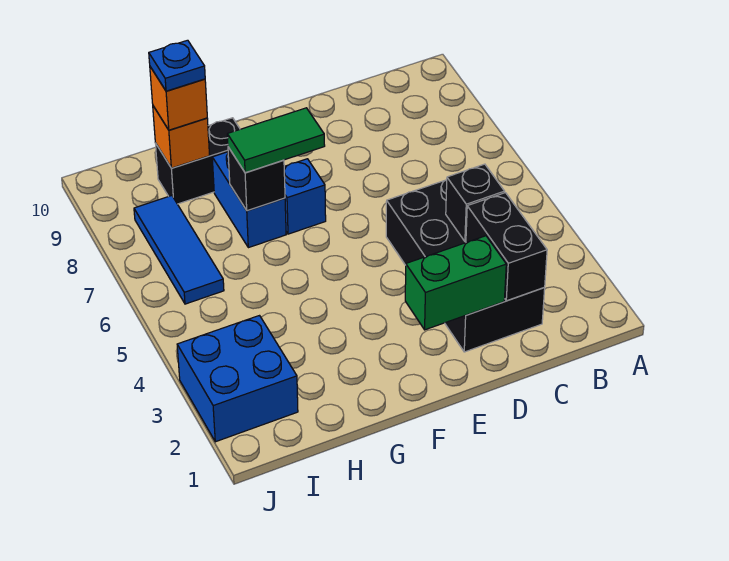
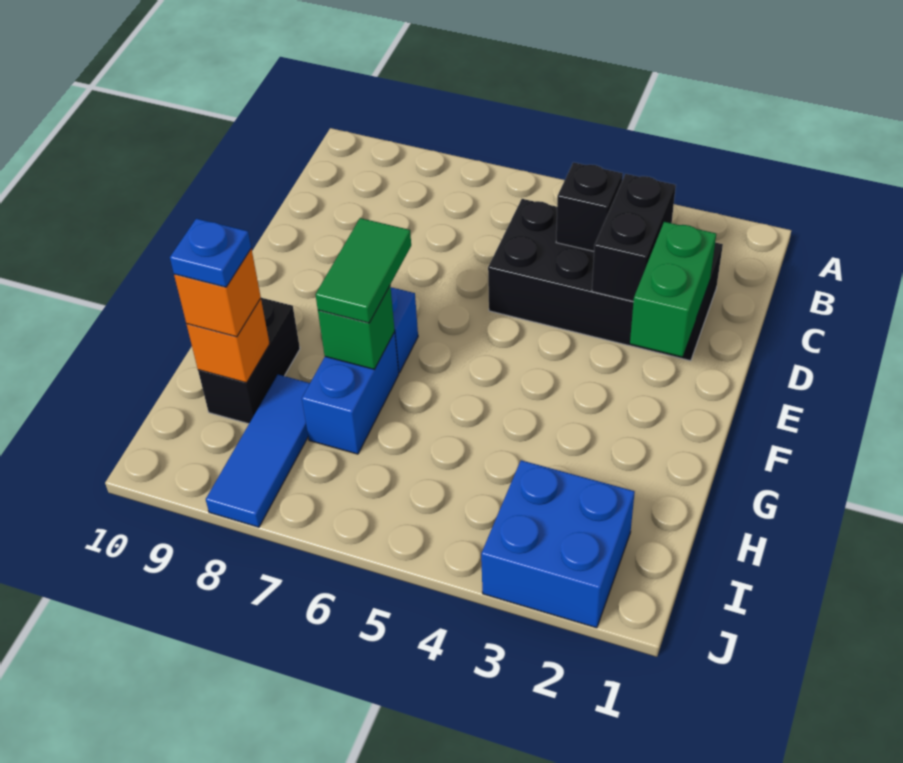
black 1x2 brick [466,193,547,301] -> black 1x2 brick turned to [592,174,676,302]
blue 1x2 brick [212,152,286,248] -> blue 1x2 brick turned to [302,332,399,454]
black 1x1 brick [228,147,285,211] -> green 1x1 brick [318,286,395,369]
blue 1x3 tile [134,196,224,304] -> blue 1x3 tile turned to [206,375,310,527]

